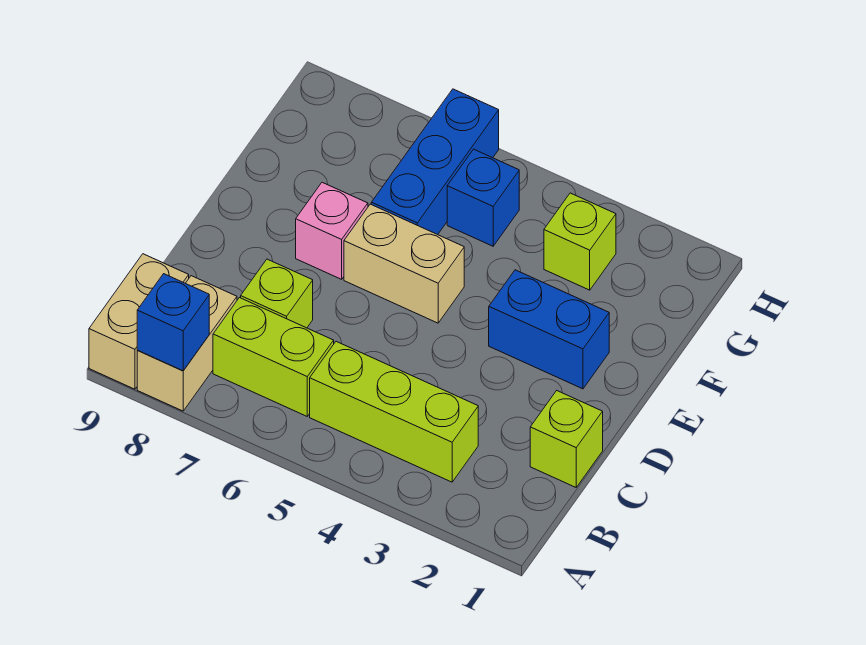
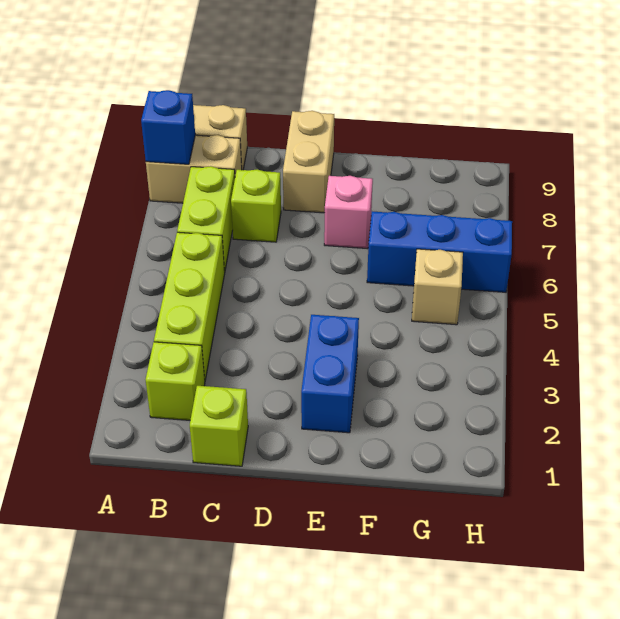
tan 1x2 brick [344,204,464,323] -> tan 1x2 brick moved to [283,111,334,213]
lime 1x1 brick [544,193,616,290] -> lime 1x1 brick moved to [146,342,205,420]
blue 1x1 brick [447,149,519,246] -> tan 1x1 brick [412,249,463,325]

